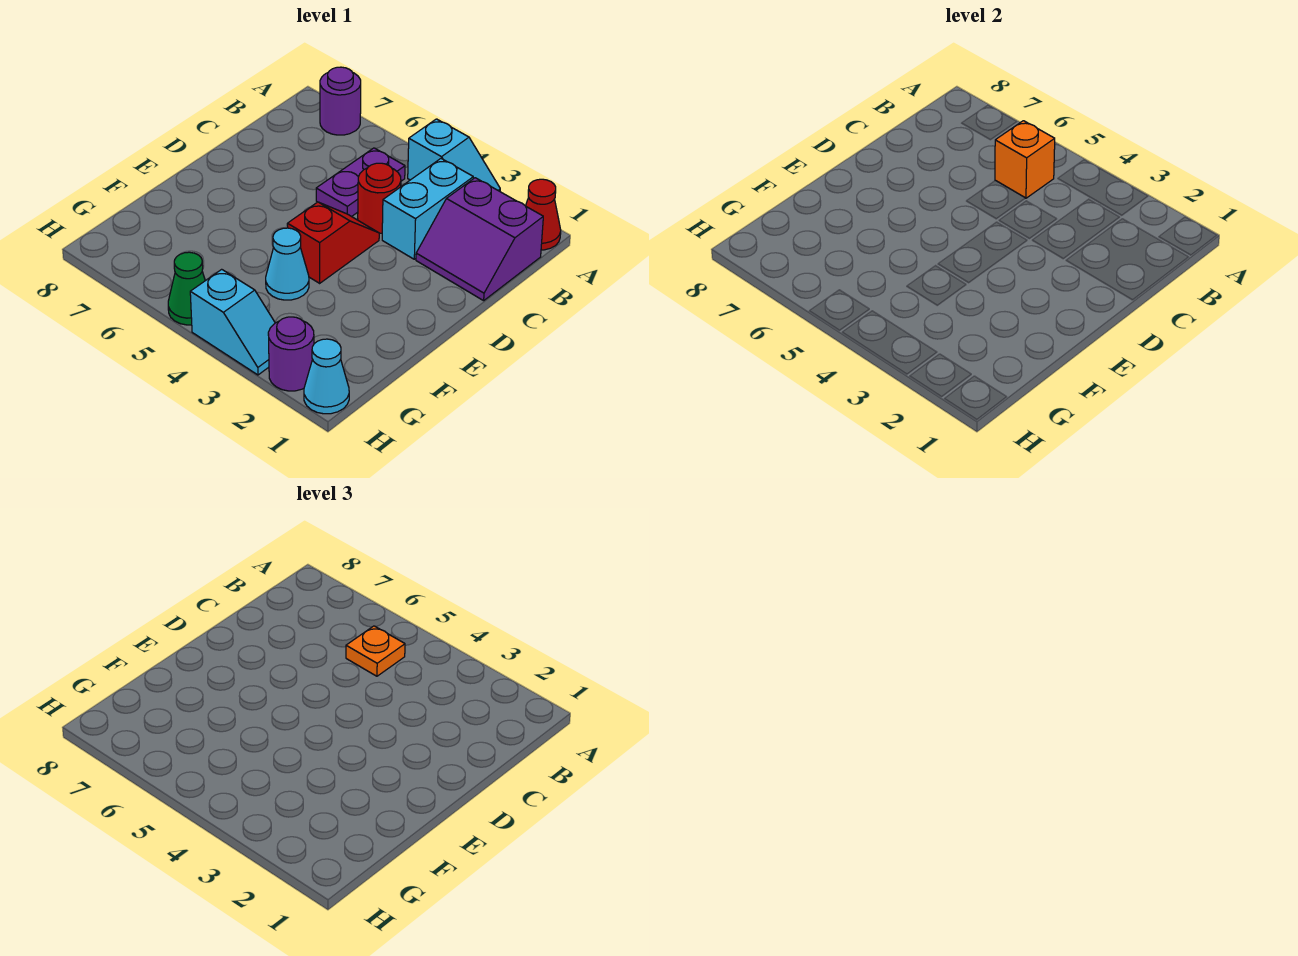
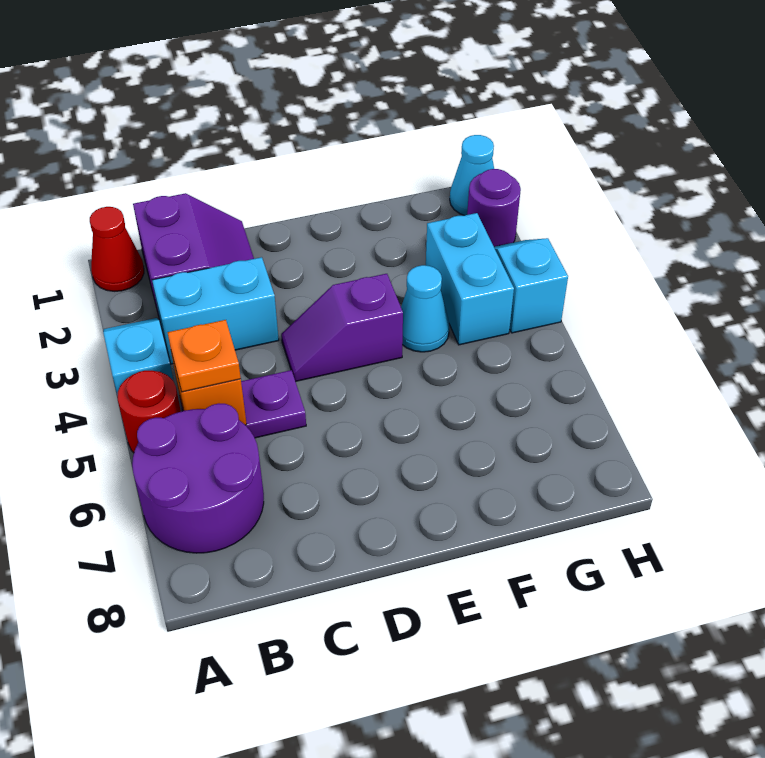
purple 1x1 round brick [320,67,361,135] -> purple 2x2 round brick [132,404,264,553]
red 1x1 round brick [358,163,401,234] -> red 1x1 round brick moved to [118,371,181,453]
red 1x2 slope [287,202,379,283] -> purple 1x2 slope [281,274,403,381]
none -> cyan 1x2 brick [426,213,514,345]
green 1x1 cone [168,252,205,325] -> none

